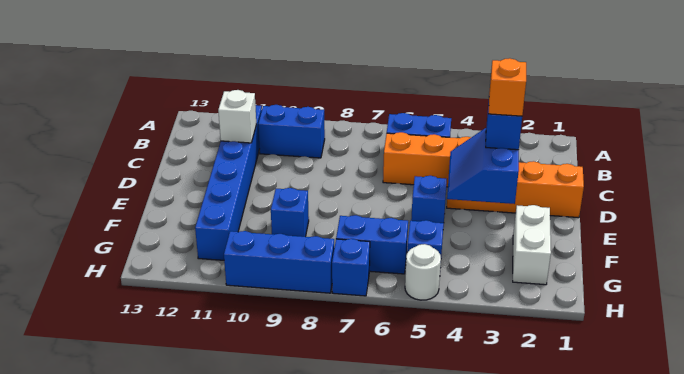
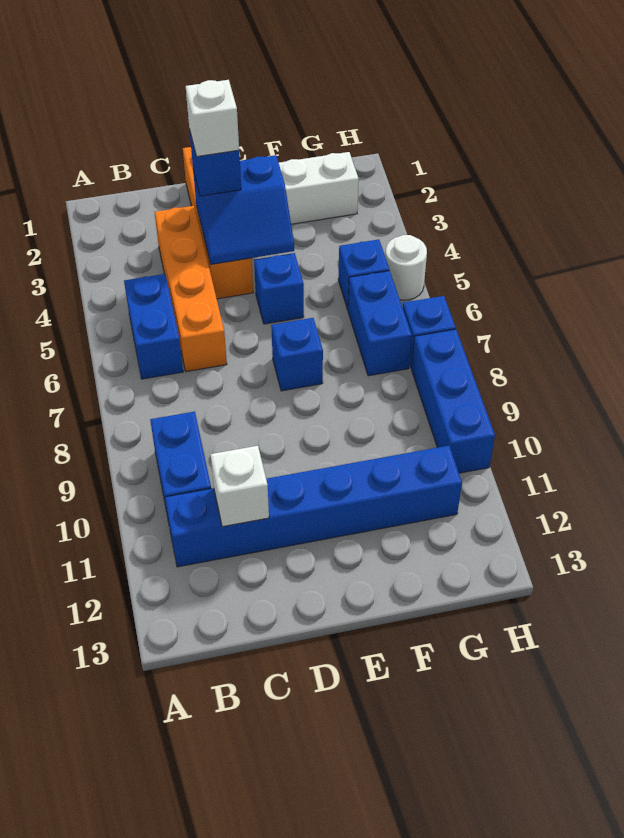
orange 1x1 brick [489,58,526,116] -> white 1x1 brick [186,80,239,157]
blue 1x1 brick [271,188,309,237] -> blue 1x1 brick moved to [271,318,323,391]

